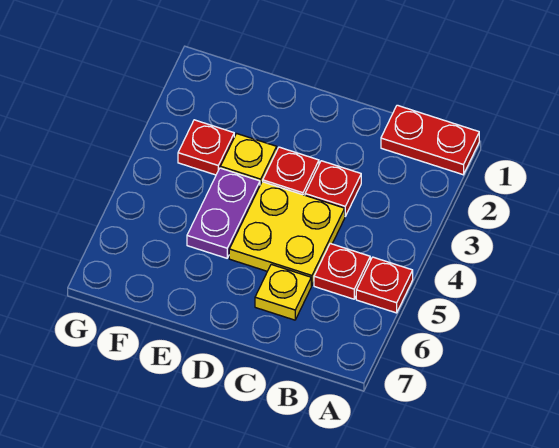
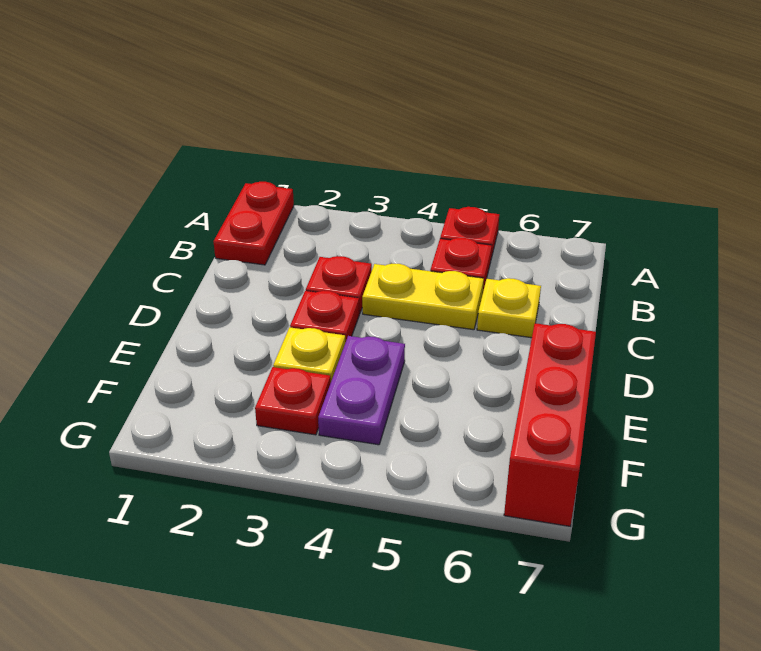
yellow 2x2 plate [229,182,345,286] -> yellow 1x2 plate [362,264,484,330]
purple 1x2 plate [187,168,260,258] -> purple 1x2 plate turned to [318,336,405,445]
none -> red 1x3 brick [504,323,596,526]

